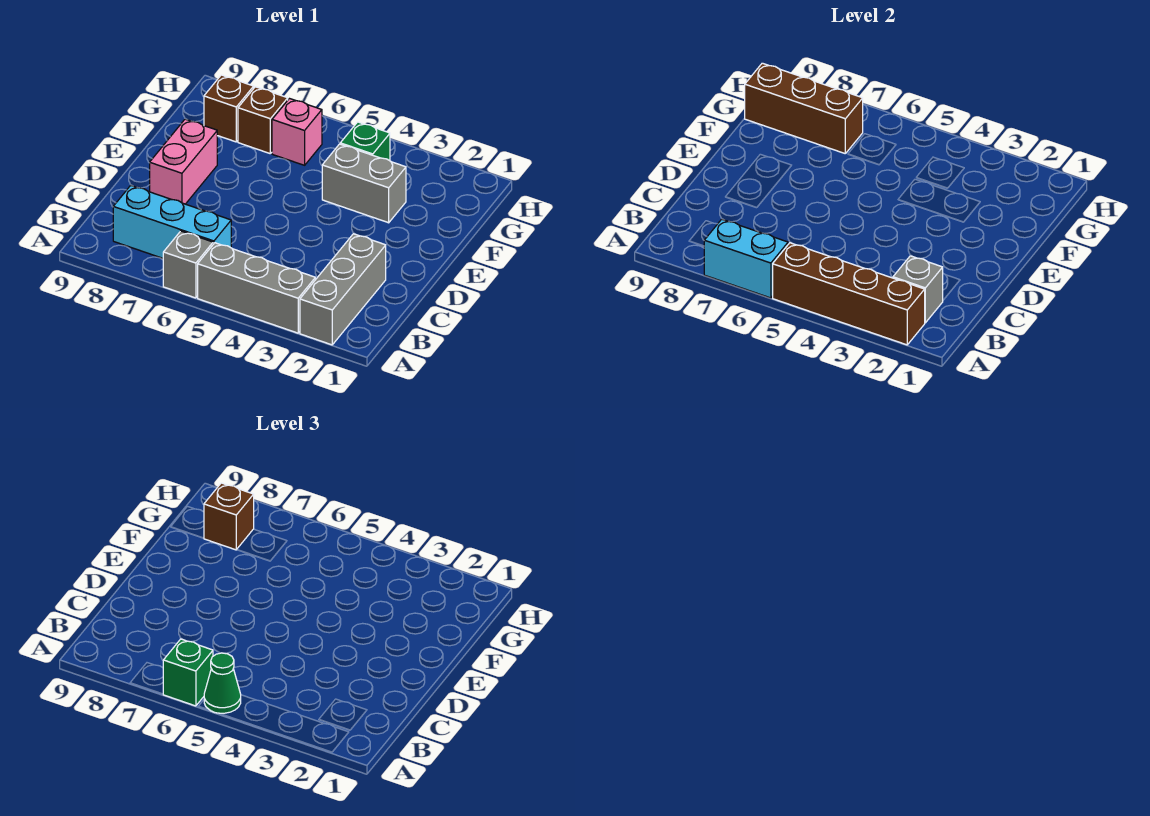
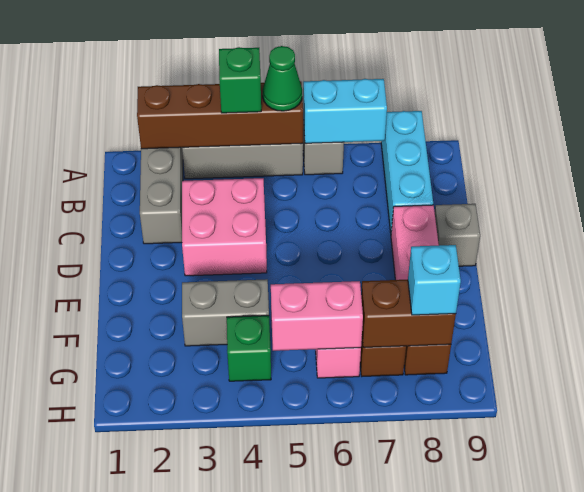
green 1x1 brick [163,639,213,706] -> green 1x1 brick moved to [219,47,261,113]
grey 1x1 brick [893,256,943,323] -> grey 1x1 brick moved to [435,204,480,266]
cyan 1x3 brick [113,186,231,258] -> cyan 1x3 brick turned to [381,111,433,233]
none -> pink 2x2 brick [182,178,267,276]
none -> pink 1x2 brick [271,281,363,351]
brown 1x3 brick [745,63,863,153] -> brown 1x2 brick [361,280,456,347]
brown 1x1 brick [204,483,254,550] -> cyan 1x1 brick [408,245,461,315]

